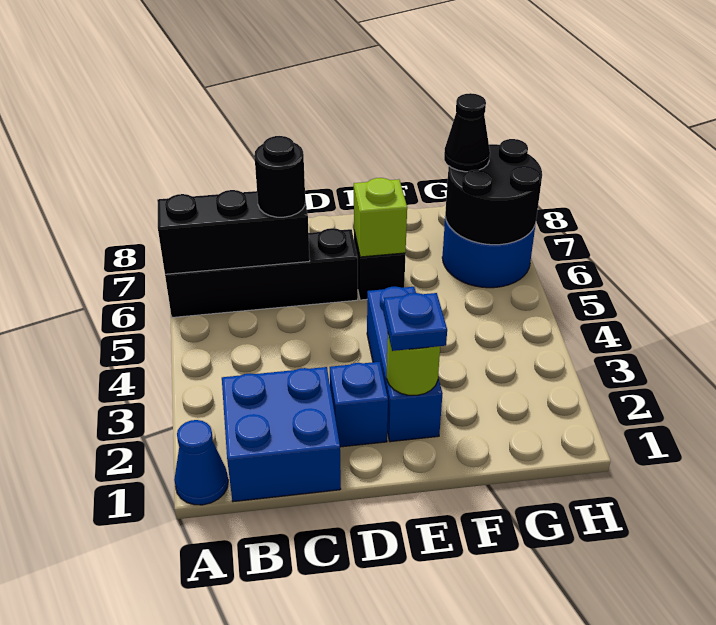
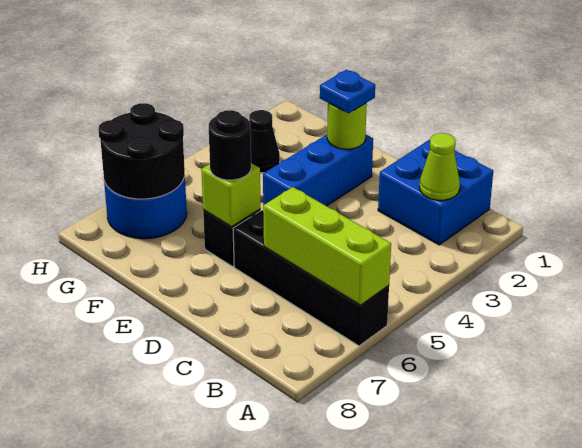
blue 1x1 cone [174,420,228,505] -> none
black 1x3 brick [157,190,310,274] -> lime 1x3 brick [263,187,391,305]
none -> lime 1x1 cone [420,133,460,200]
black 1x1 round brick [254,136,305,217] -> black 1x1 round brick moved to [209,110,251,180]
blue 1x1 brick [330,362,388,447] -> none
black 1x1 cone [444,93,490,172] -> black 1x1 cone moved to [249,110,280,173]

